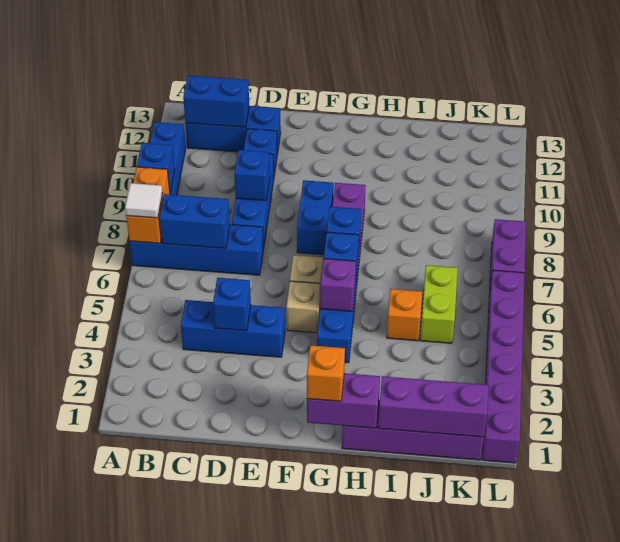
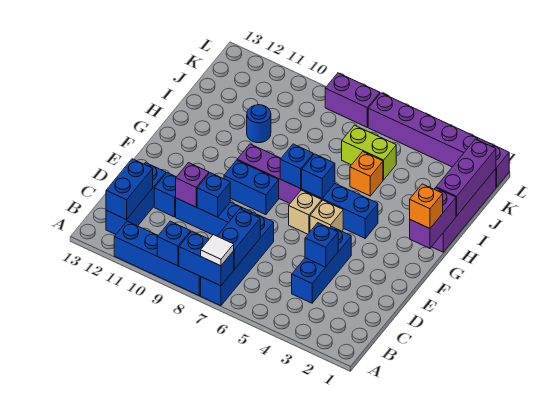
orange 1x2 brick [126,167,170,243] -> blue 1x2 brick [179,231,234,286]
purple 1x1 brick [320,259,356,311] -> purple 1x1 brick moved to [176,163,209,207]
none -> blue 1x1 round brick [247,105,271,143]

